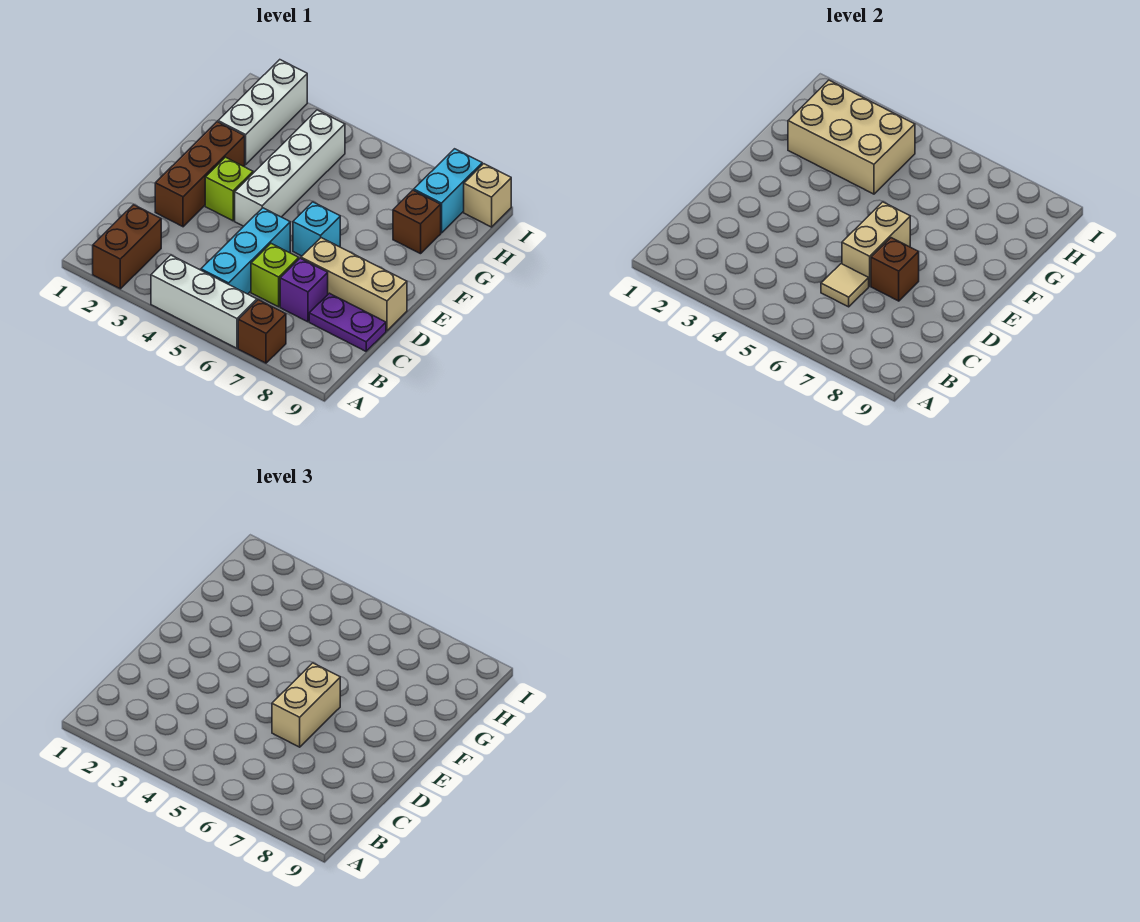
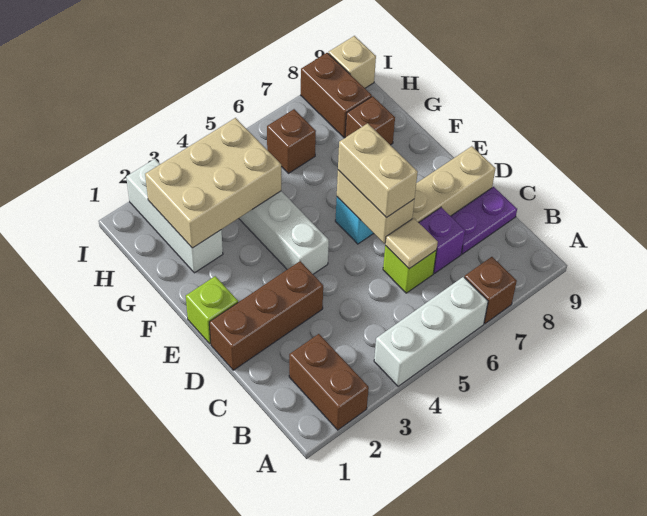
cyan 1x3 brick [201,208,290,294] -> none
brown 1x3 brick [155,122,245,227] -> brown 1x3 brick turned to [209,261,323,370]
brown 1x1 brick [871,238,919,301] -> brown 1x1 brick moved to [267,109,316,173]
lime 1x1 brick [205,157,253,221] -> lime 1x1 brick moved to [186,276,238,344]
cyan 1x2 brick [414,149,482,233] -> brown 1x2 brick [301,53,372,138]

